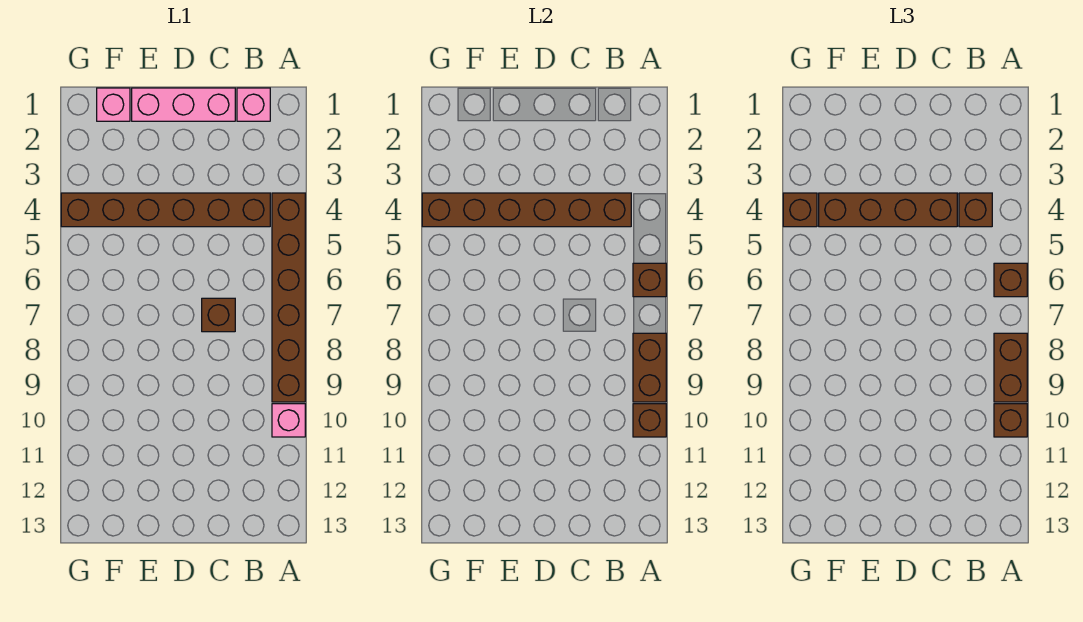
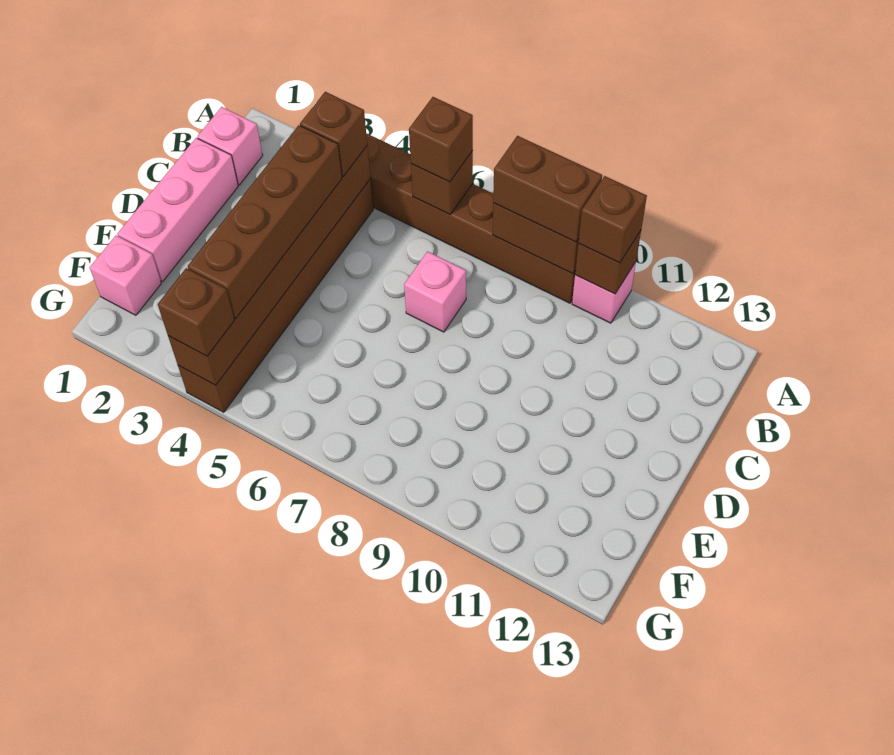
brown 1x1 brick [202,298,235,332] -> pink 1x1 brick [404,251,466,332]

